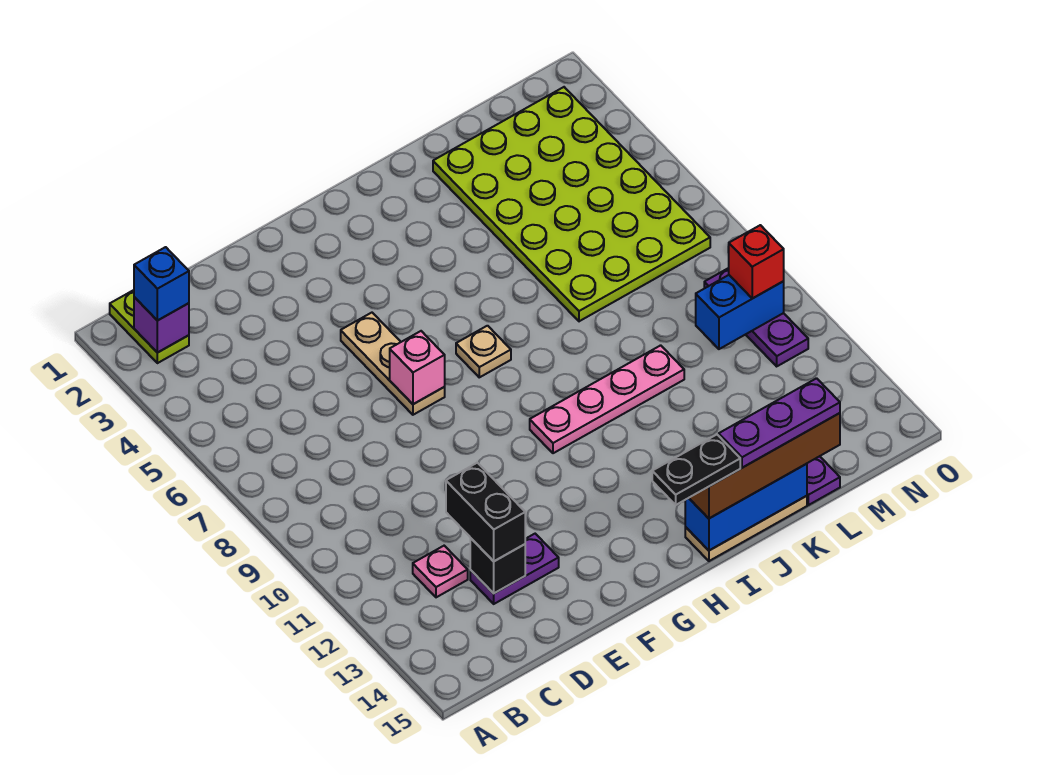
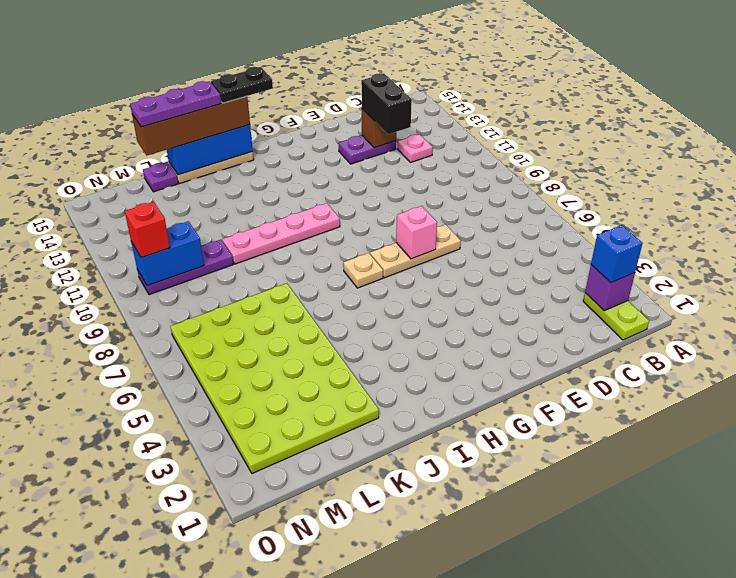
black 1x1 brick [470,538,525,593] -> brown 1x1 brick [362,109,396,148]
tan 1x3 plate [341,313,445,415] -> tan 1x3 plate turned to [370,224,461,278]
purple 1x3 plate [704,268,808,366] -> purple 1x3 plate turned to [137,240,233,295]

